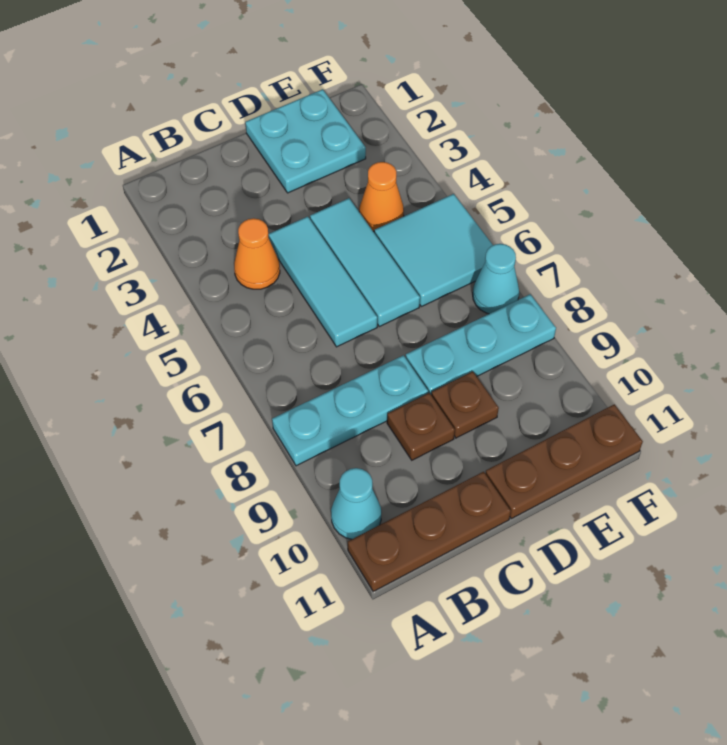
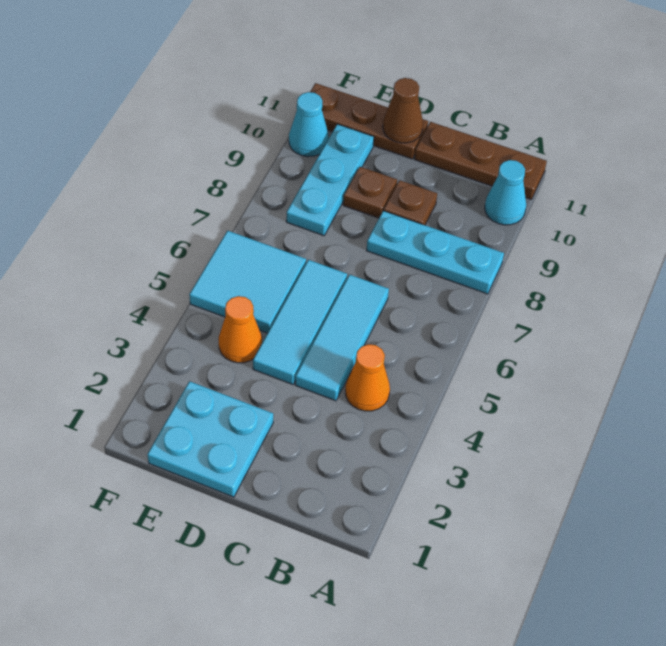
cyan 1x3 plate [406,294,556,394] -> cyan 1x3 plate turned to [286,124,374,236]
none -> brown 1x1 cone [383,78,423,143]
cyan 1x1 cone [473,244,519,314] -> cyan 1x1 cone moved to [289,92,329,157]

